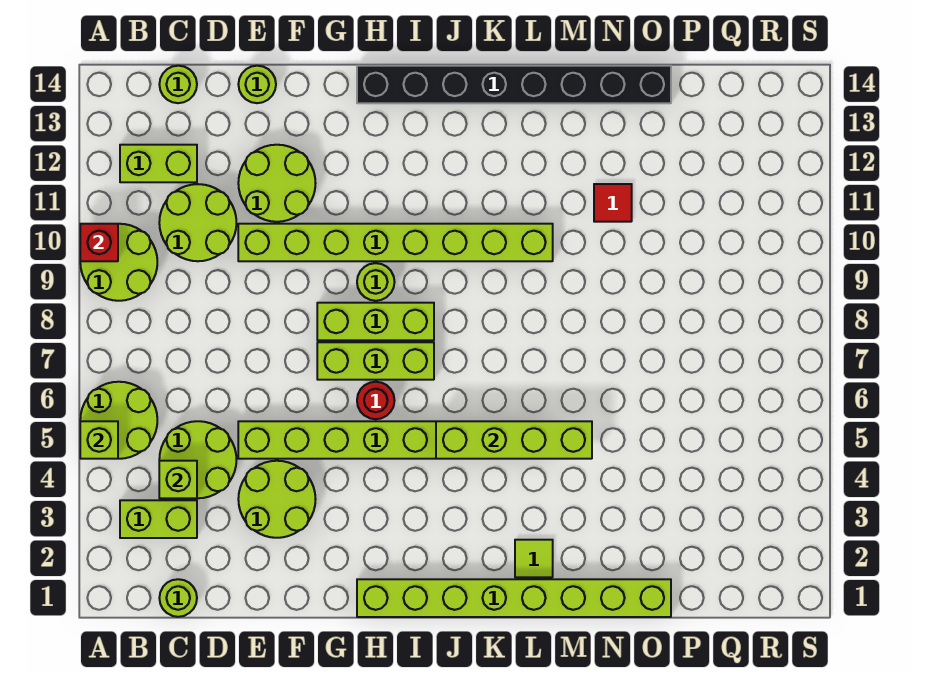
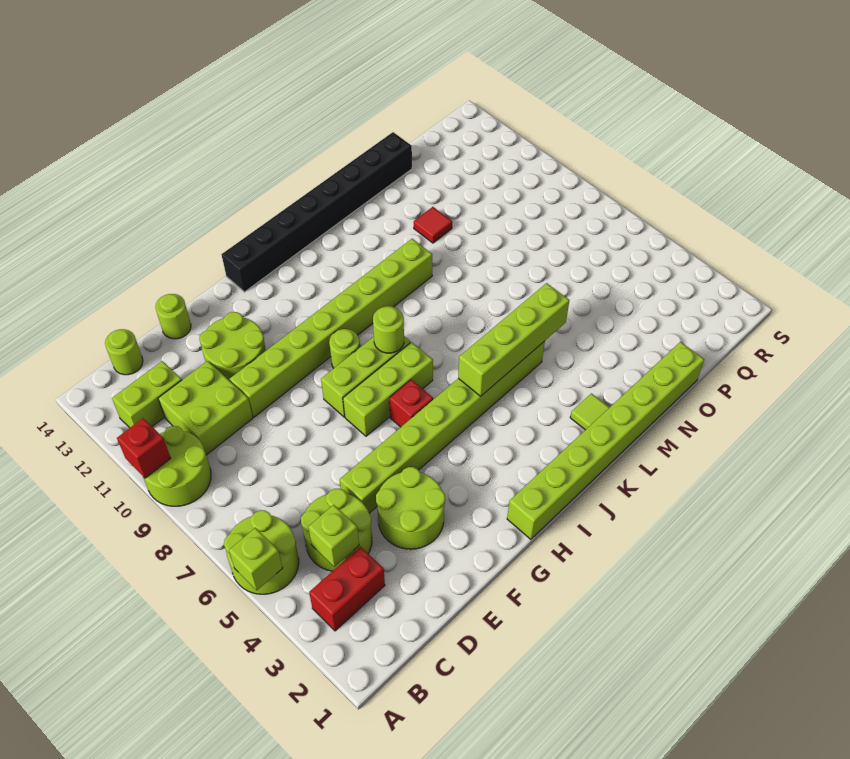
lime 1x2 brick [120,500,197,538] -> red 1x2 brick [309,547,385,631]
lime 1x1 round brick [159,579,197,617] -> lime 1x1 round brick moved to [373,306,404,353]
lime 2x2 round brick [159,184,236,261] -> lime 2x2 brick [158,361,253,455]
red 1x1 round brick [357,382,394,419] -> red 1x1 brick [389,380,433,427]

